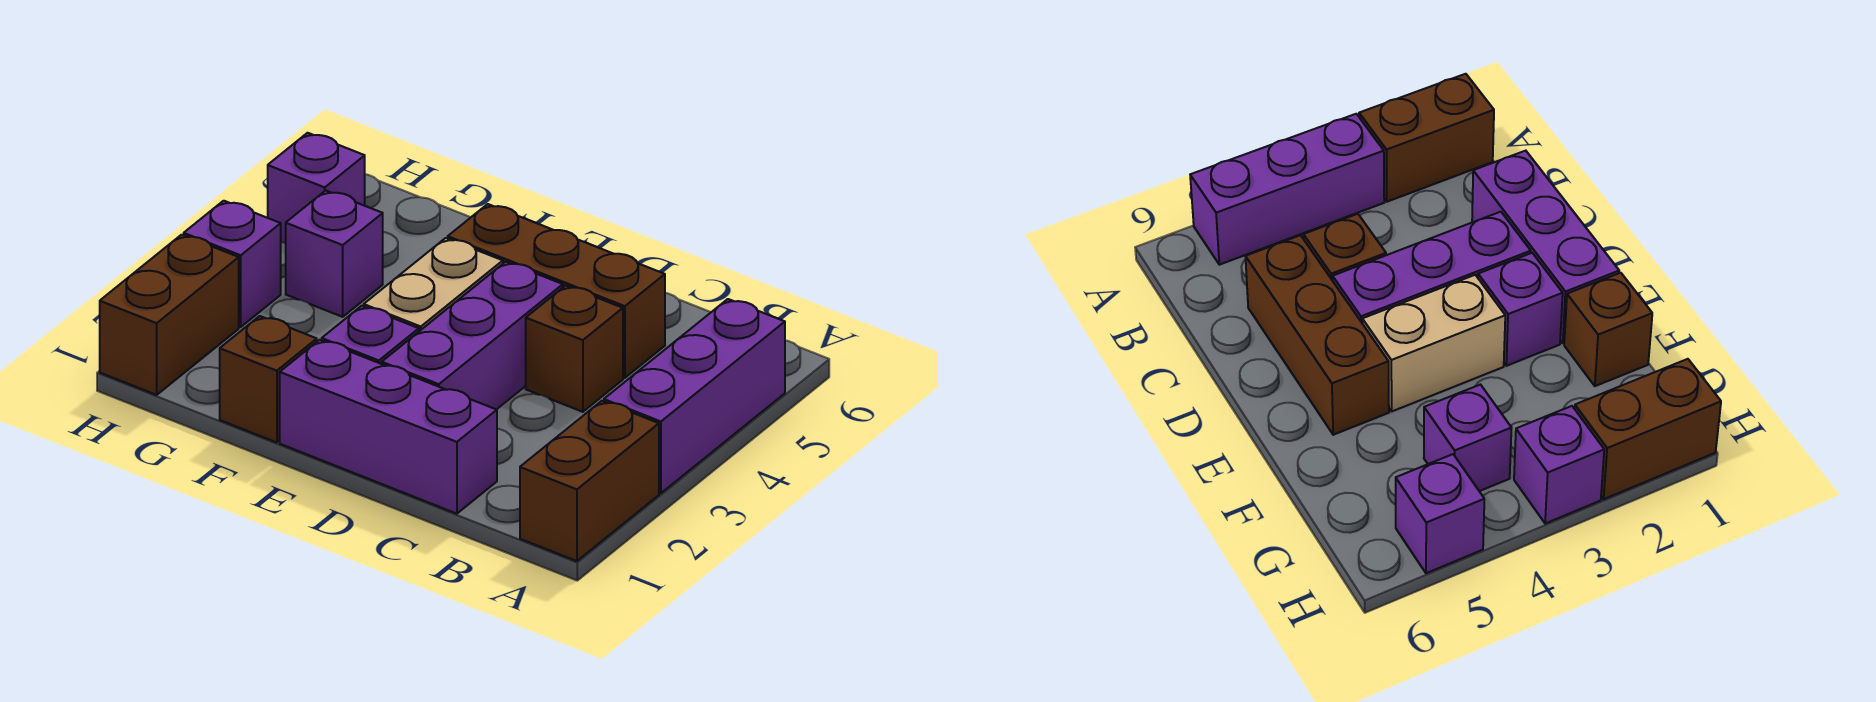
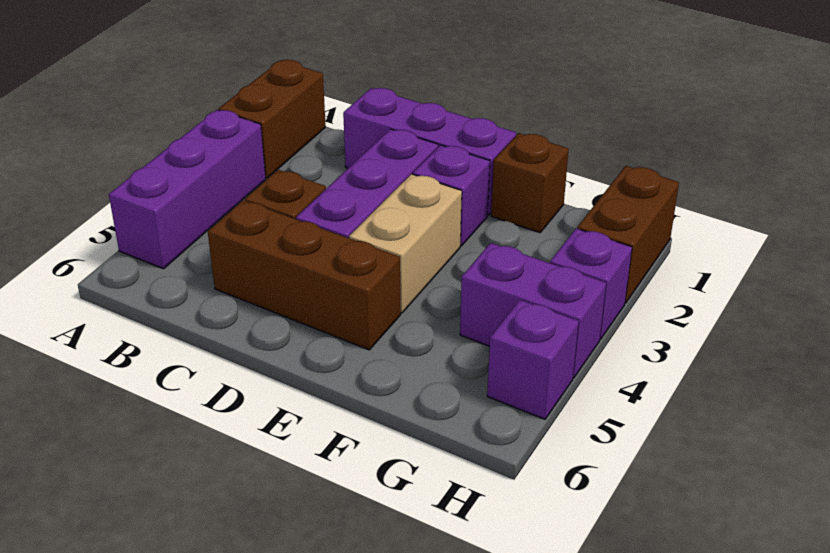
purple 1x1 brick [286,190,383,317] -> purple 1x2 brick [460,243,606,378]

